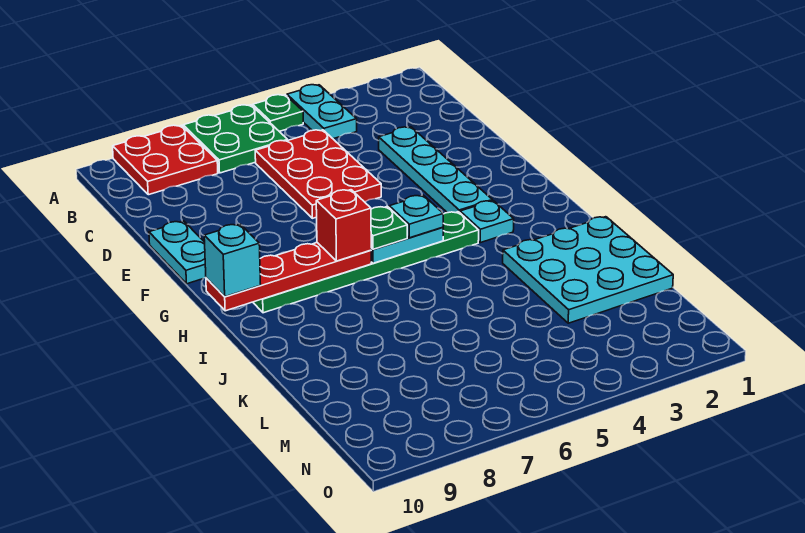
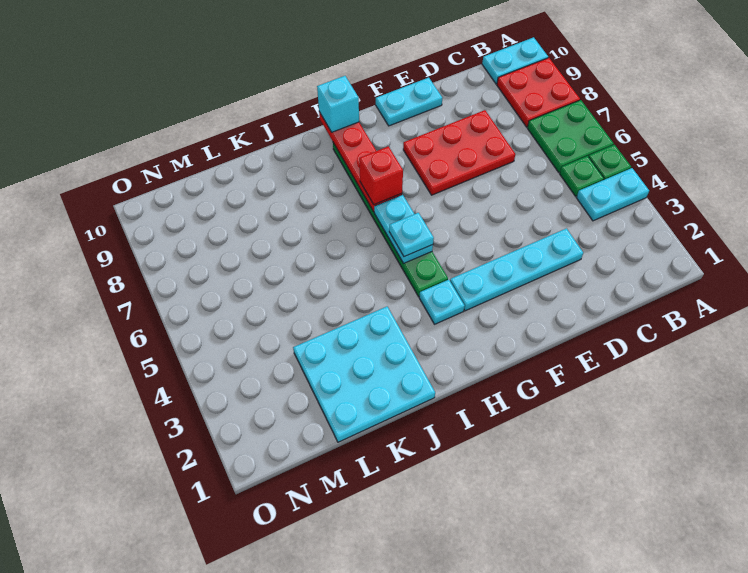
none -> cyan 1x2 plate [482,37,548,84]
red 2x3 plate [255,130,381,218] -> red 2x3 plate moved to [403,110,515,195]
green 1x1 plate [371,206,407,249] -> green 1x1 plate moved to [560,156,604,196]

